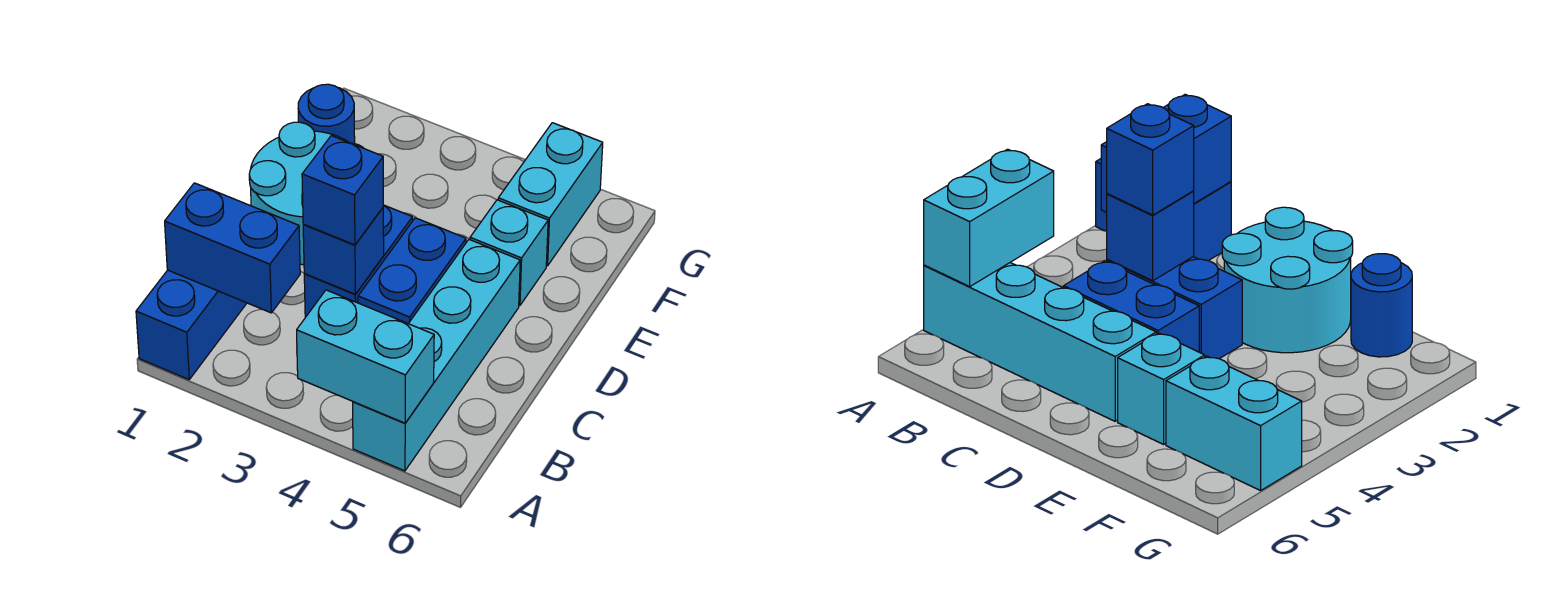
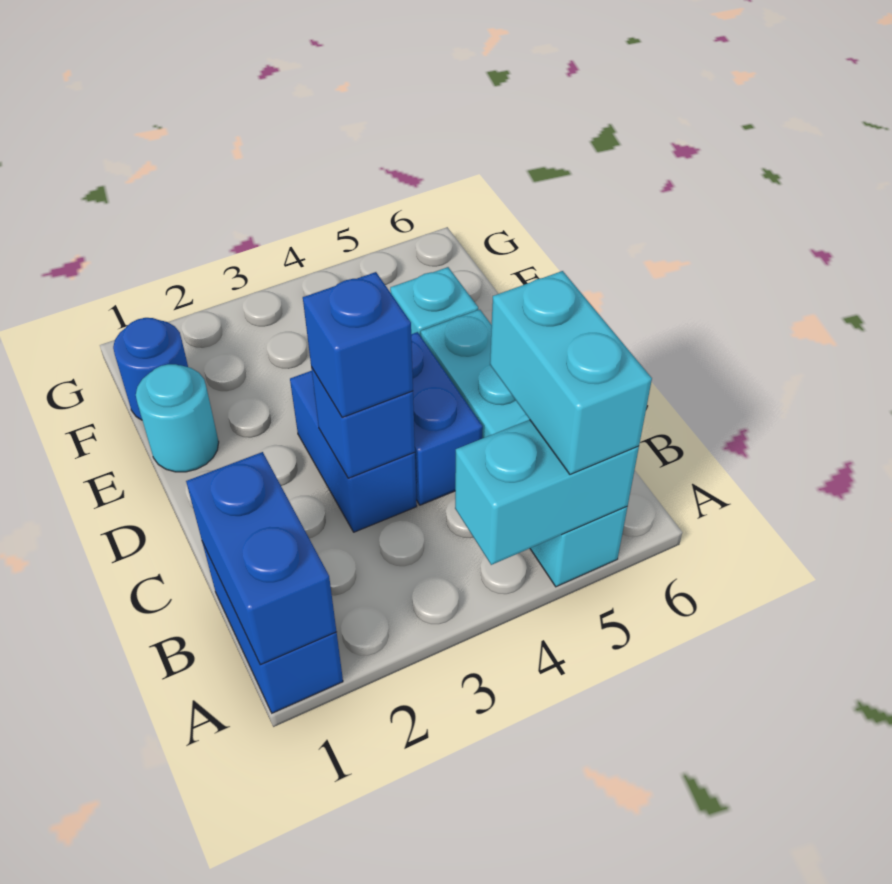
blue 1x2 brick [165,183,300,313] -> blue 1x2 brick turned to [186,452,337,665]
cyan 2x2 round brick [249,122,363,265] -> cyan 1x1 round brick [136,364,219,472]
cyan 1x2 brick [498,123,603,266] -> cyan 1x2 brick moved to [490,271,652,474]

